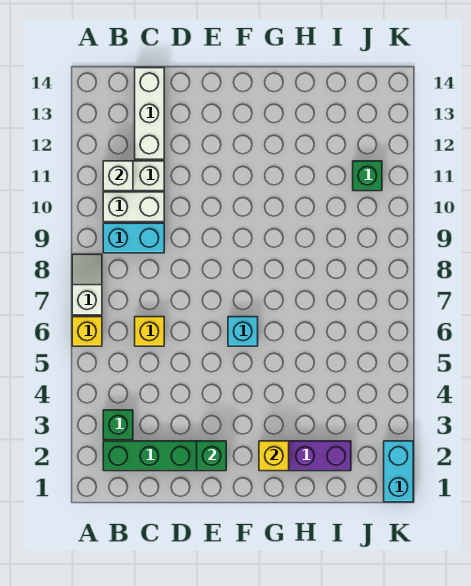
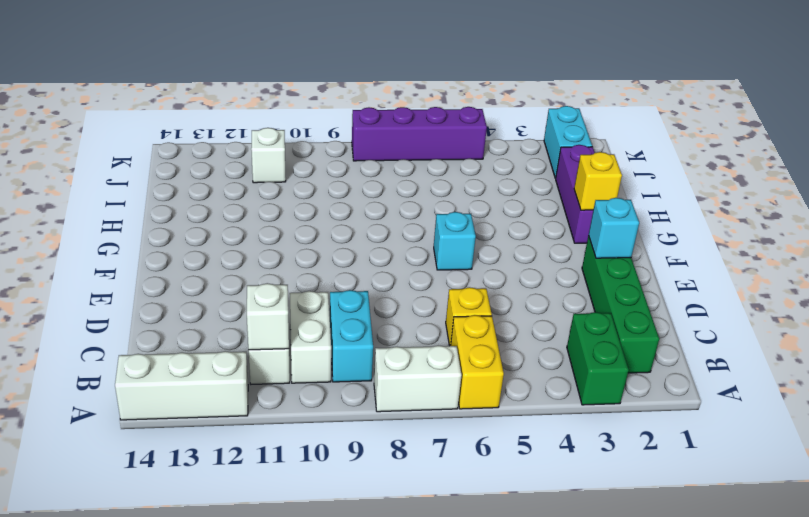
yellow 1x1 brick [72,317,102,346] -> yellow 1x2 brick [451,315,504,409]
white 1x2 slope [72,254,102,315] -> white 1x2 brick [374,346,462,412]
green 1x1 brick [103,410,133,440] -> green 1x2 brick [567,312,629,405]
white 1x3 brick [135,68,164,159] -> white 1x3 brick moved to [115,351,248,420]
green 1x1 brick [197,441,226,471] -> cyan 1x1 brick [589,198,639,258]
green 1x1 brick [353,161,382,191] -> white 1x1 brick [251,128,286,183]
cyan 1x2 brick [384,441,413,502] -> cyan 1x2 brick turned to [544,106,592,178]
none -> purple 1x4 brick [352,107,487,161]

